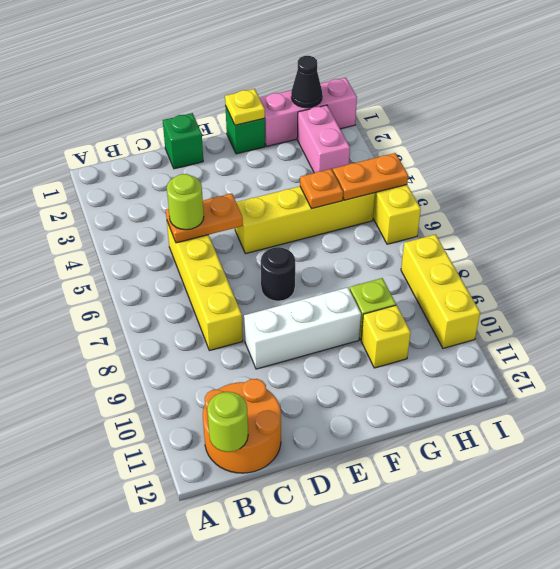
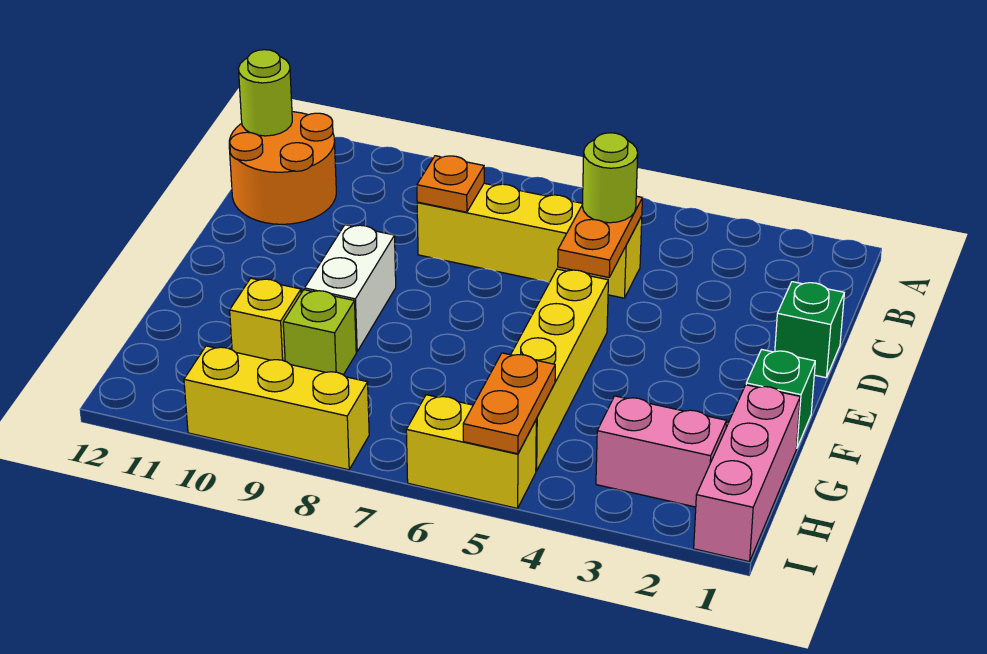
white 1x3 brick [244,287,361,369] -> white 1x2 brick [305,225,396,352]
black 1x1 round brick [261,247,295,301] -> none
yellow 1x1 plate [225,89,265,125] -> none
orange 1x1 plate [300,169,343,209] -> orange 1x1 plate moved to [417,156,484,212]
black 1x1 cone [291,56,322,108] -> none

